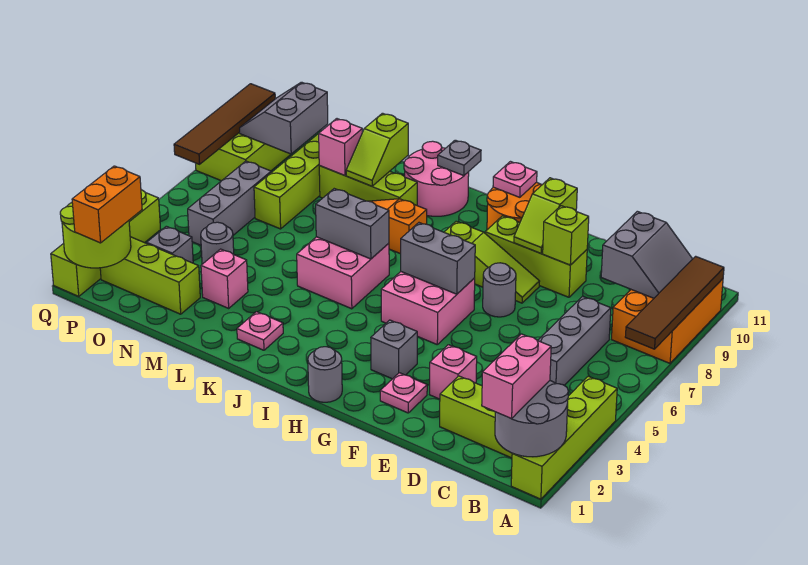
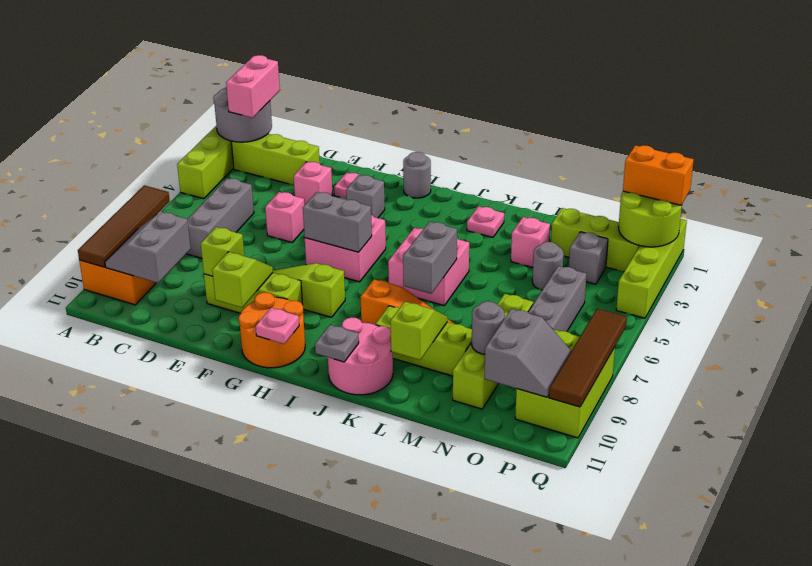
grey 1x1 round brick [483,263,516,317] -> grey 1x1 round brick moved to [472,301,505,354]
grey 1x2 brick [316,189,389,259] -> grey 1x2 brick turned to [403,222,457,294]
pink 1x1 brick [319,119,362,176] -> pink 1x1 brick moved to [265,192,304,242]
orange 1x2 brick [72,166,142,243] -> orange 1x2 brick turned to [623,145,694,205]

